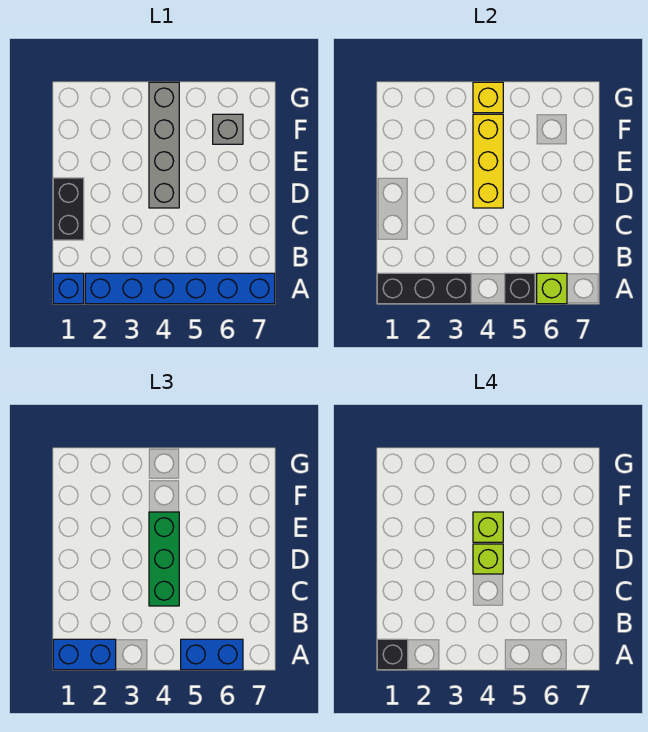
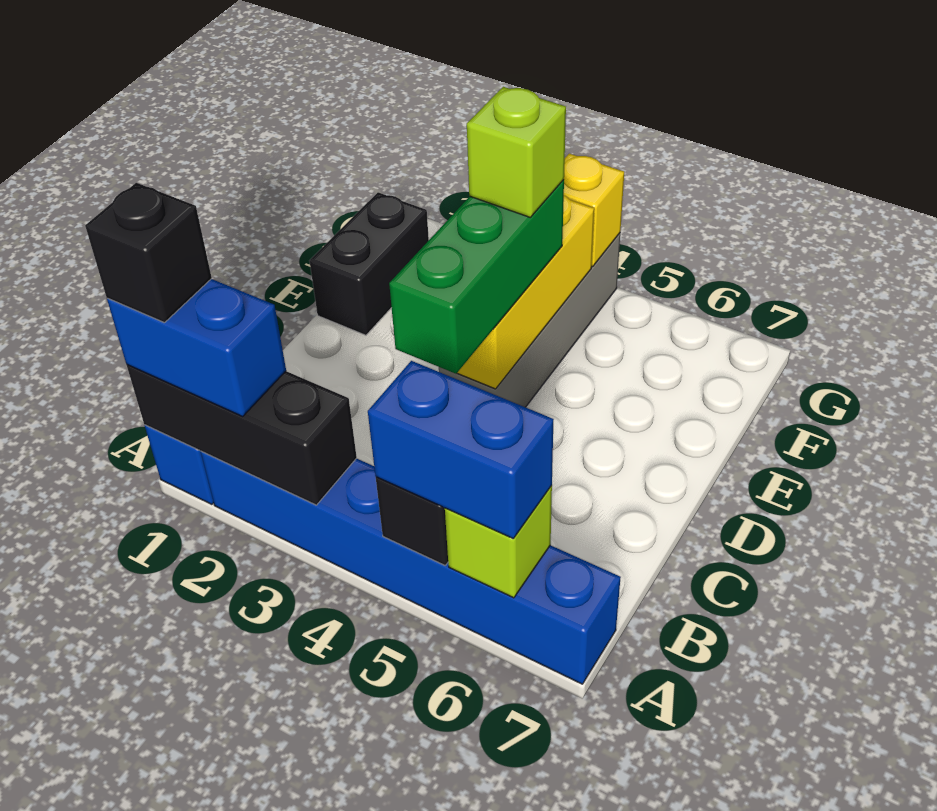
black 1x2 brick [53,178,84,240] -> black 1x2 brick moved to [310,192,429,335]
lime 1x1 brick [473,544,503,574] -> none
grey 1x1 brick [213,114,243,144] -> none

